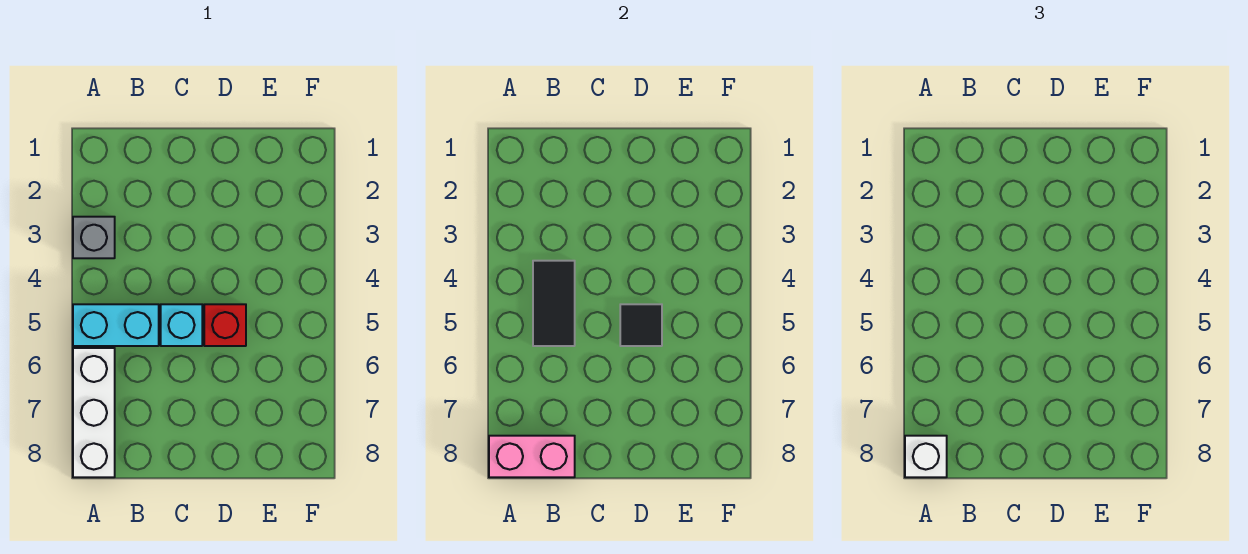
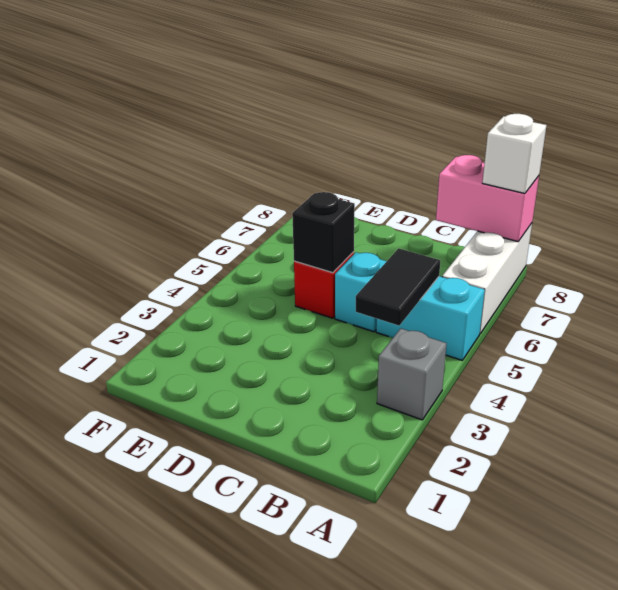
black 1x1 tile [620,304,662,346] -> black 1x1 brick [292,192,355,273]

